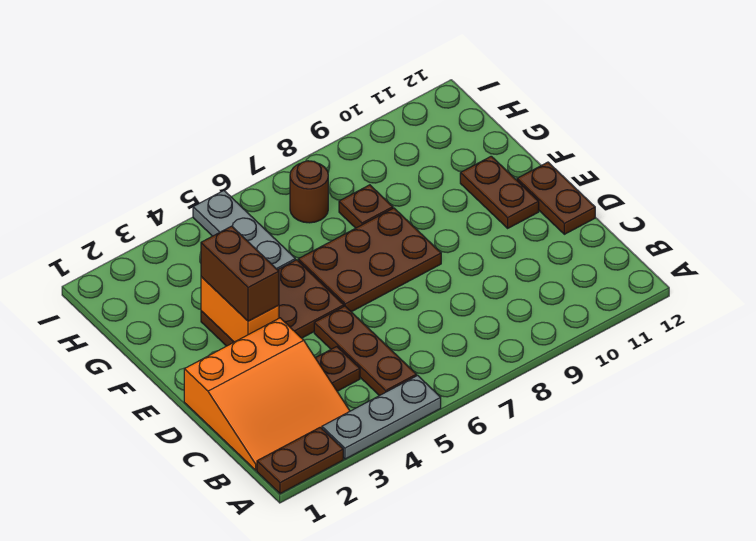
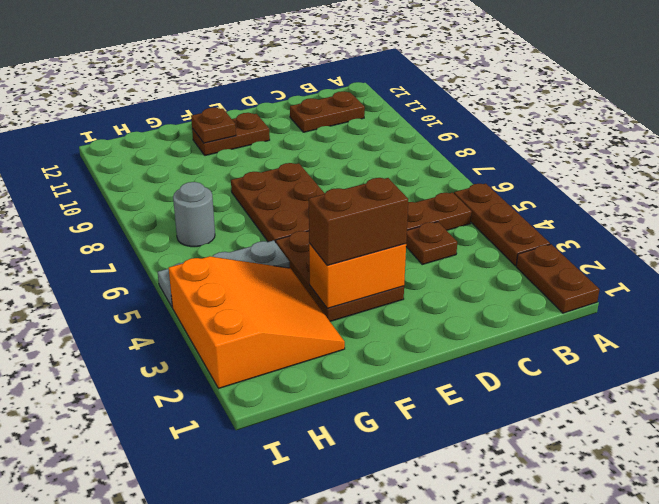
grey 1x3 plate [322,375,441,459] -> brown 1x3 plate [454,184,550,266]
orange 3x3 slope [184,318,350,470] -> orange 3x3 slope moved to [168,256,345,388]
brown 1x2 plate [517,162,595,234] -> brown 1x2 plate moved to [290,91,365,132]
brown 1x1 plate [339,185,393,228] -> brown 1x1 plate moved to [191,108,236,143]
brown 1x1 round brick [290,161,328,223] -> grey 1x1 round brick [173,182,215,247]

